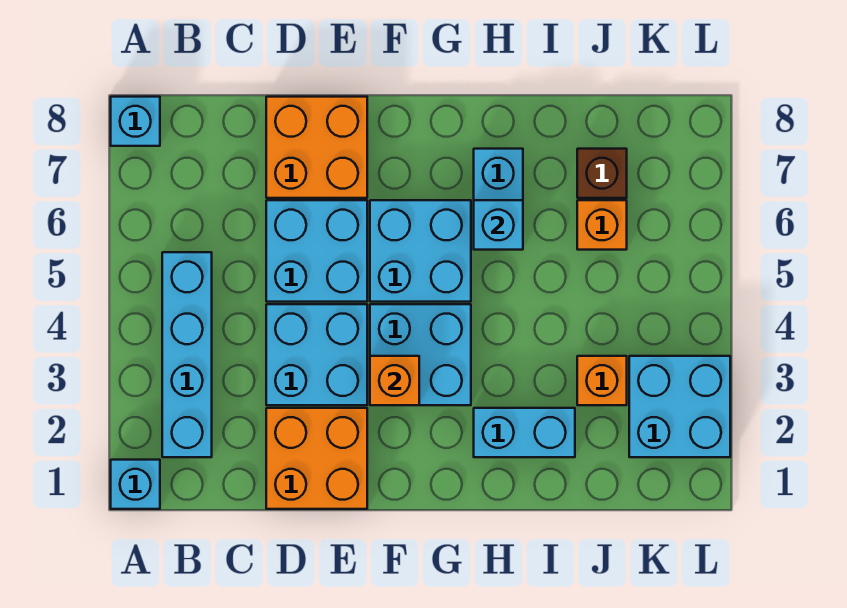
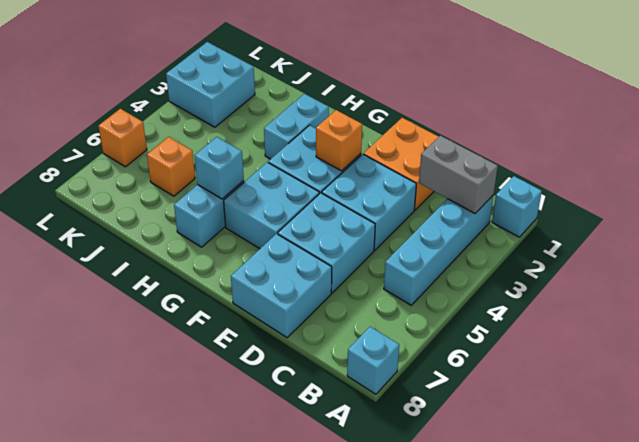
none -> grey 1x2 brick [419,136,498,214]
orange 2x2 brick [266,97,367,198] -> cyan 2x2 brick [231,234,332,338]
cyan 1x2 brick [474,408,575,457] -> cyan 1x2 brick turned to [264,94,329,159]
orange 1x1 brick [577,356,627,405] -> orange 1x1 brick moved to [99,109,147,167]
brown 1x1 brick [577,149,627,198] -> none

